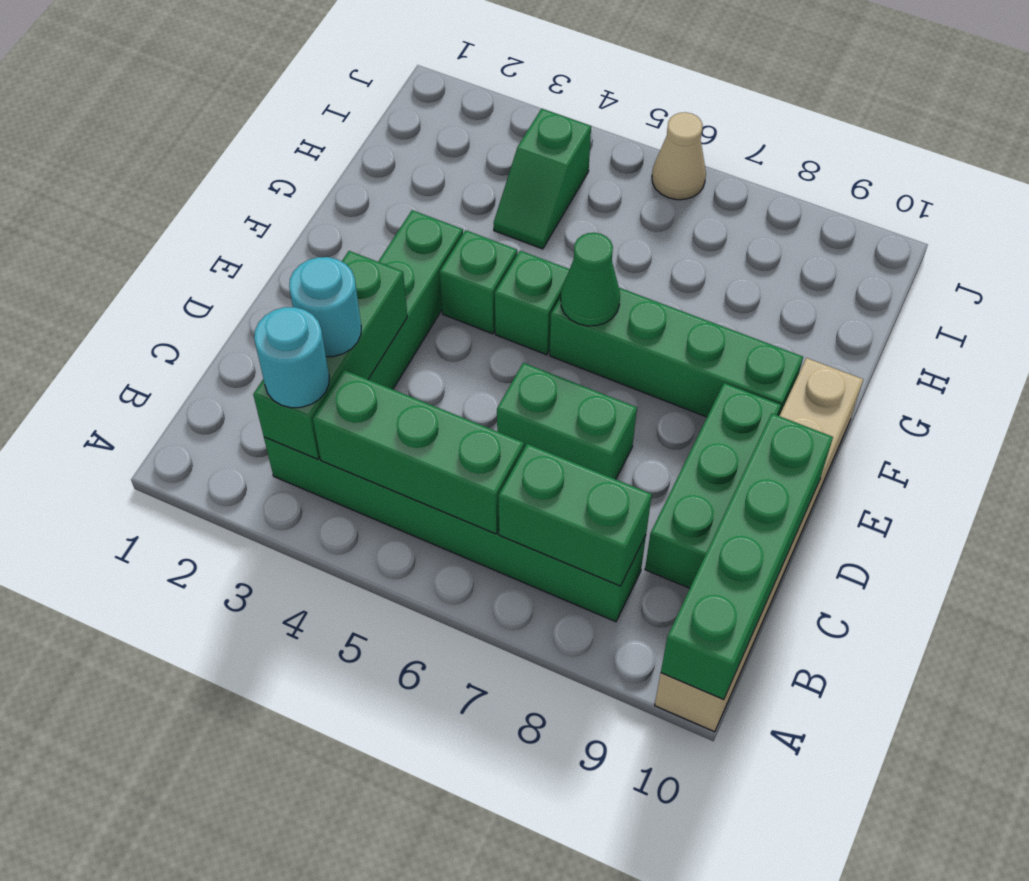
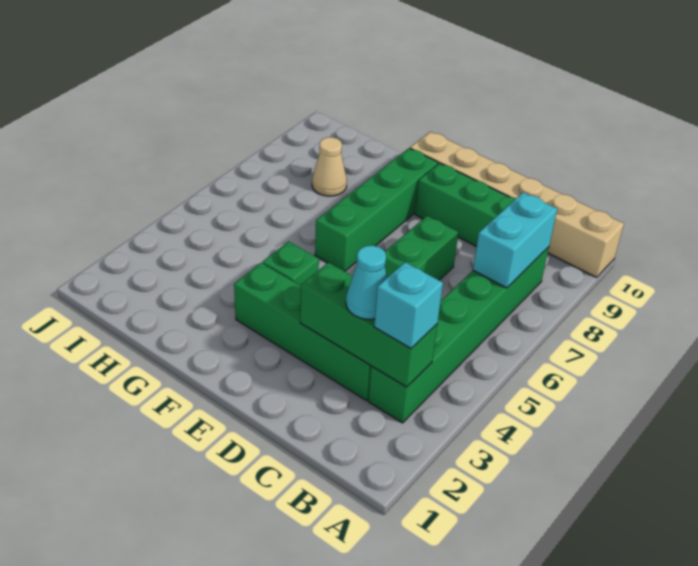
green 1x4 brick [661,414,833,700] -> none
cyan 1x1 round brick [254,307,329,408] -> cyan 1x1 brick [374,262,443,349]
green 1x3 brick [313,370,524,534] -> none
green 1x2 brick [499,444,652,586] -> cyan 1x2 brick [473,192,557,288]
cyan 1x1 round brick [289,257,361,357] -> cyan 1x1 cone [346,245,387,319]
green 1x1 brick [495,251,570,355] -> none
green 1x1 cone [561,233,620,326] -> none
green 1x2 slope [494,109,591,249] -> none
tan 1x1 cone [652,112,706,200] -> tan 1x1 cone moved to [312,137,347,196]

